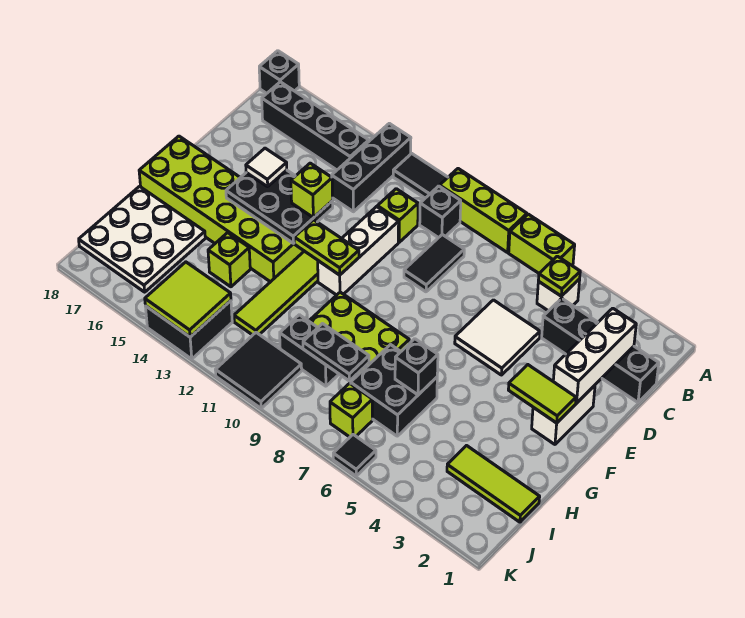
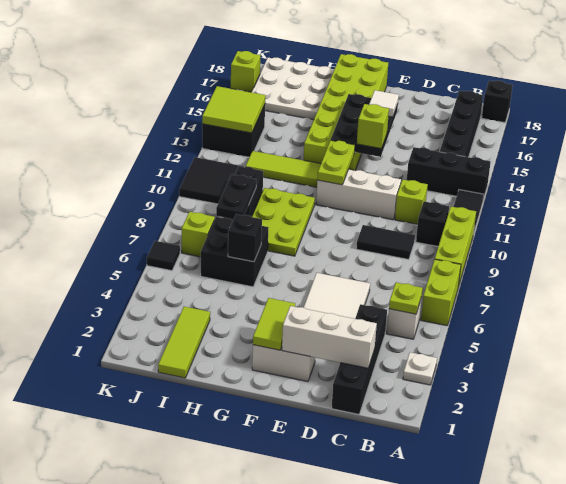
none -> white 1x1 plate [403,352,437,385]
lime 1x1 brick [208,233,250,287] -> lime 1x1 brick moved to [231,51,261,92]

